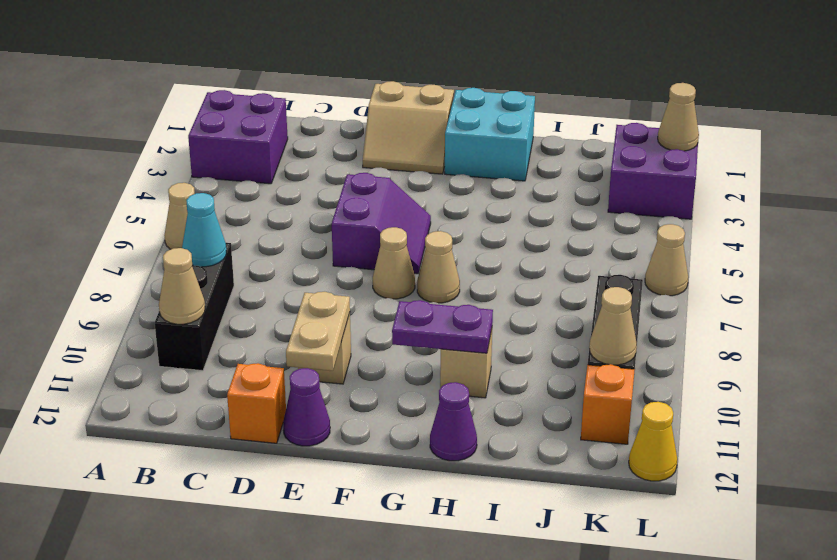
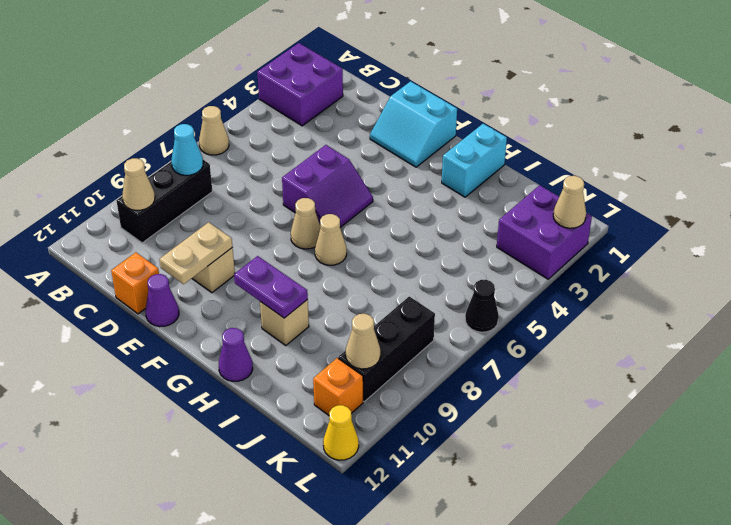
tan 2x2 slope [363,81,454,174] -> cyan 2x2 slope [370,81,457,167]
cyan 2x2 brick [445,88,535,181] -> cyan 1x2 brick [442,124,507,197]
tan 1x1 cone [645,224,688,296] -> black 1x1 cone [465,280,499,332]

